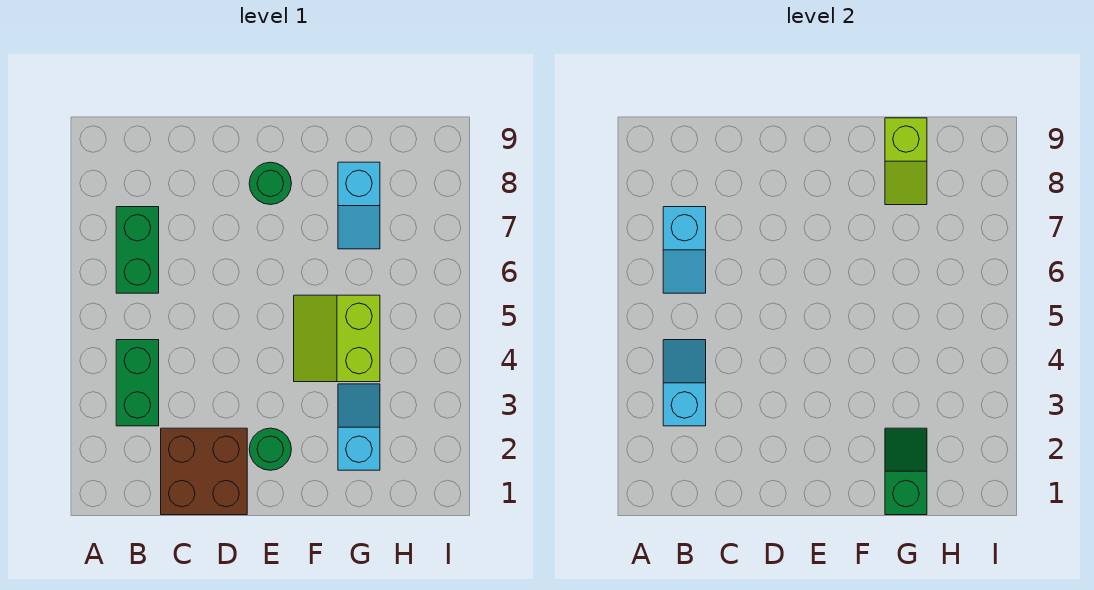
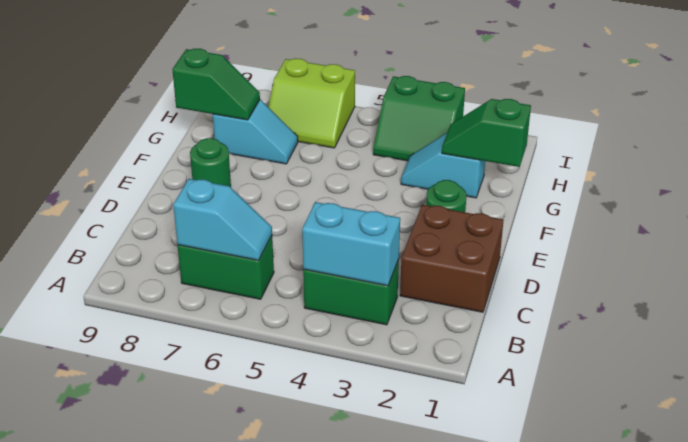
cyan 1x2 slope [663,340,706,426] -> cyan 1x2 brick [302,202,400,286]
lime 2x2 slope [294,295,380,382] -> lime 2x2 slope moved to [268,58,355,148]
lime 1x2 slope [885,118,927,205] -> green 1x2 slope [172,49,260,120]
none -> green 2x2 slope [373,76,465,161]

